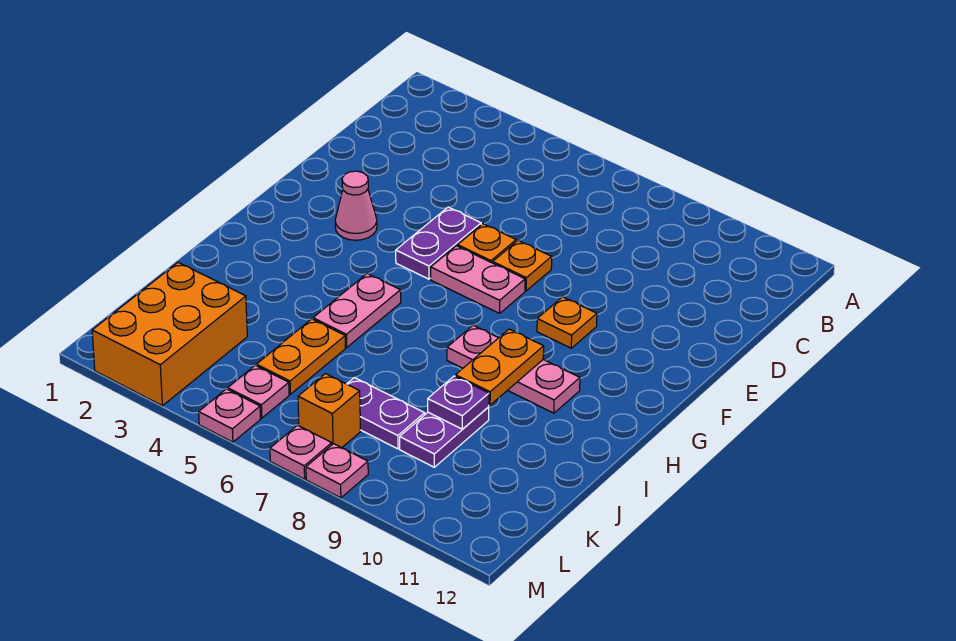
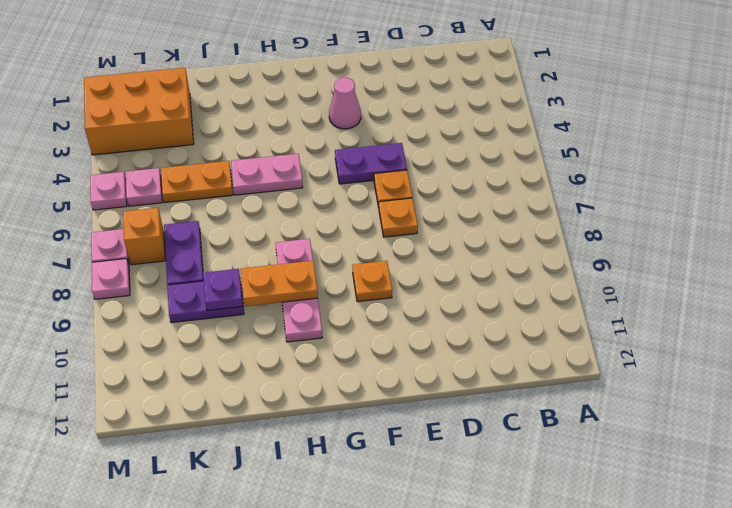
pink 1x2 plate [431,246,525,313] -> none

